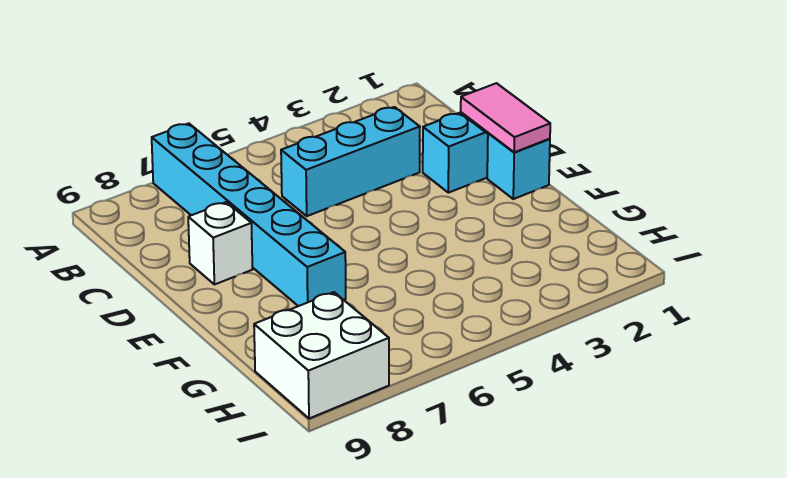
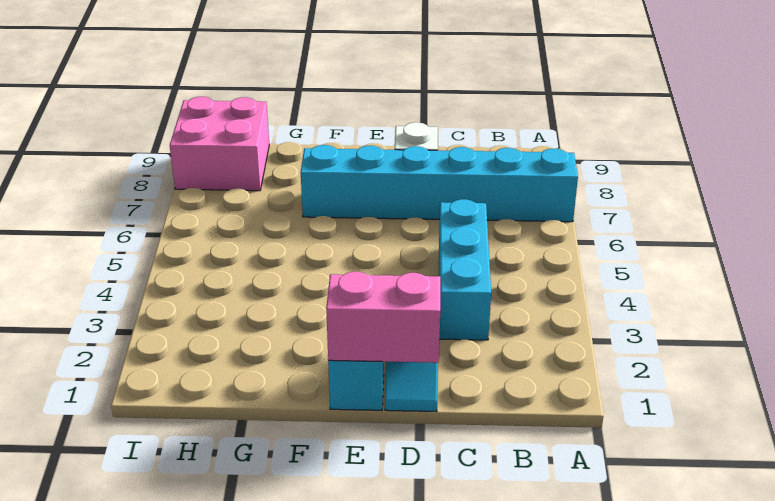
pink 1x2 tile [461,83,550,152] -> pink 1x2 brick [326,272,440,363]
white 2x2 brick [254,292,389,419] -> pink 2x2 brick [170,97,269,191]

